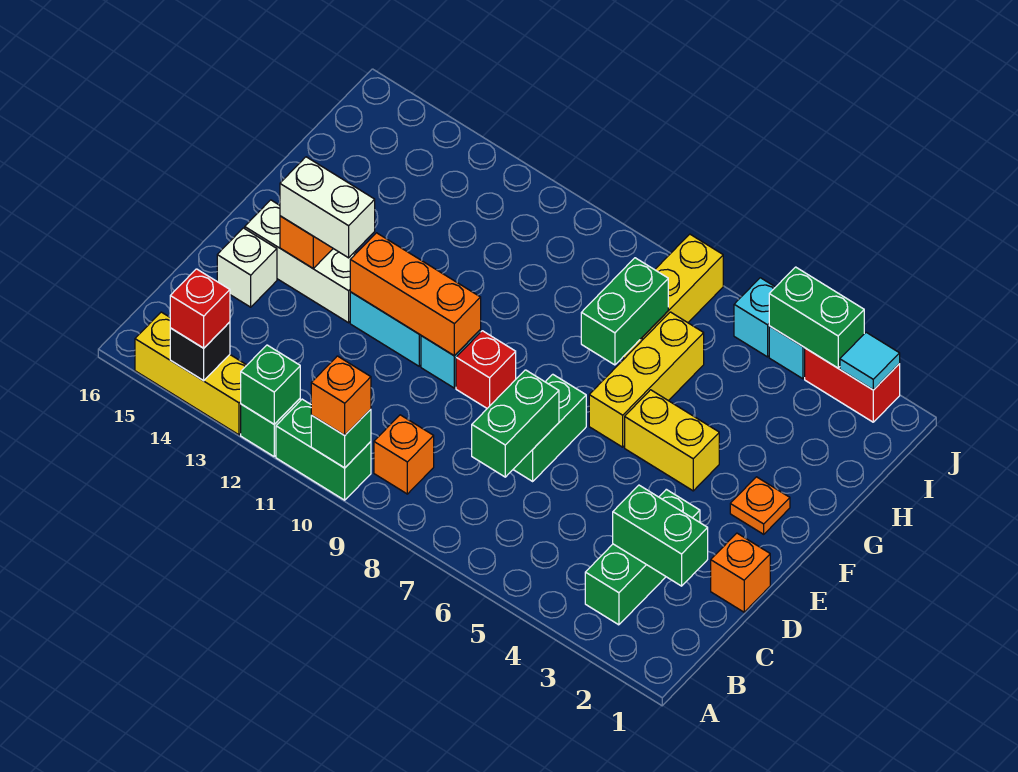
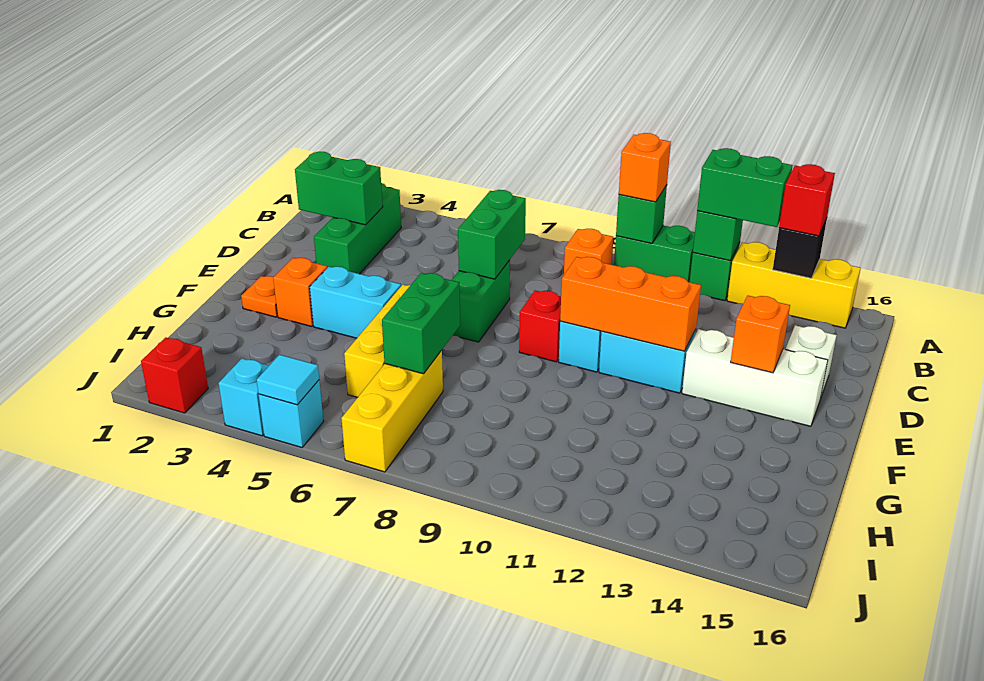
orange 1x1 brick [711,533,770,612] -> orange 1x1 brick moved to [273,258,327,326]
white 1x2 brick [280,157,375,258] -> none
yellow 1x2 brick [625,390,719,491] -> cyan 1x2 brick [310,267,401,338]
red 1x2 brick [805,348,900,422] -> red 1x1 brick [141,337,208,413]
cyan 1x1 tile [840,332,900,390] -> cyan 1x1 tile moved to [257,355,319,405]
green 1x2 brick [769,267,864,368] -> green 1x2 brick moved to [697,148,793,227]

